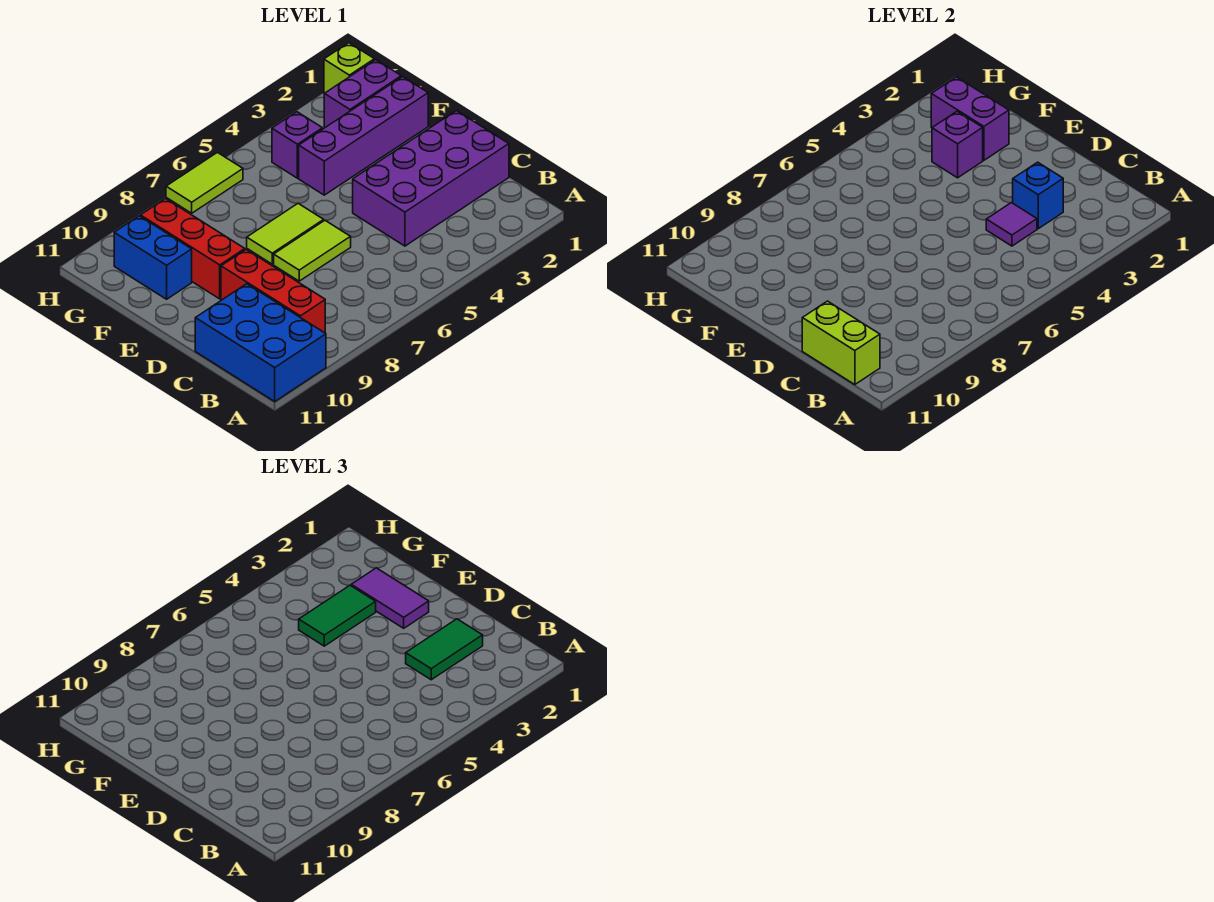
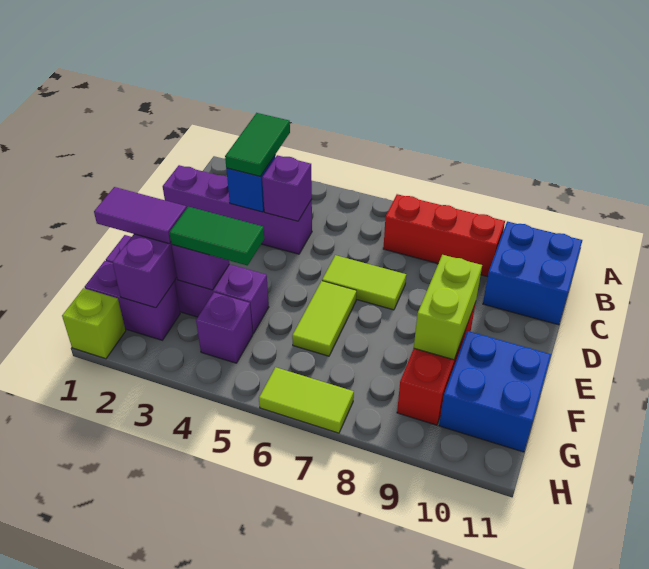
blue 2x3 brick [195,284,326,401] -> blue 2x2 brick [483,221,582,325]
red 1x3 brick [221,250,325,333] -> red 1x3 brick turned to [383,194,505,277]
lime 1x2 brick [802,301,880,385] -> lime 1x2 brick moved to [414,255,482,360]
purple 2x4 brick [353,111,509,246] -> purple 1x4 brick [163,165,312,254]
green 1x2 tile [406,619,483,680] -> green 1x2 tile turned to [225,113,290,176]
purple 1x1 tile [986,203,1037,246] -> purple 1x1 brick [262,155,312,221]
purple 1x2 tile [351,568,429,628] -> purple 1x2 tile turned to [94,187,187,244]
lime 1x2 tile [247,203,324,264] -> lime 1x2 tile turned to [292,281,357,356]
blue 1x2 brick [114,216,192,299] -> blue 2x2 brick [439,331,551,452]

